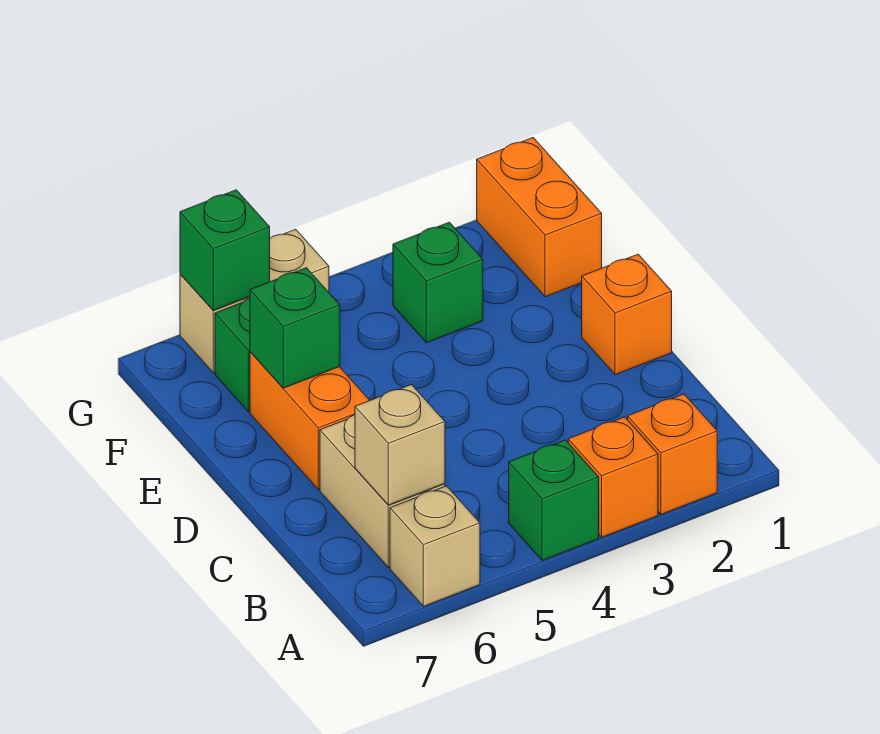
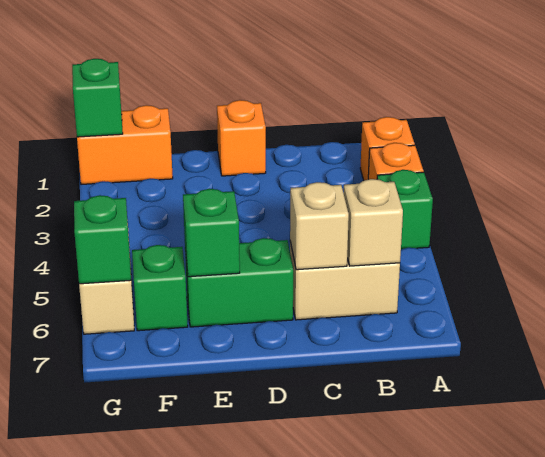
tan 1x1 brick [390,486,480,606] -> tan 1x1 brick moved to [290,182,349,270]
orange 1x2 brick [250,352,370,490] -> green 1x2 brick [185,238,293,327]
green 1x1 brick [393,222,483,343] -> green 1x1 brick moved to [72,59,123,137]

